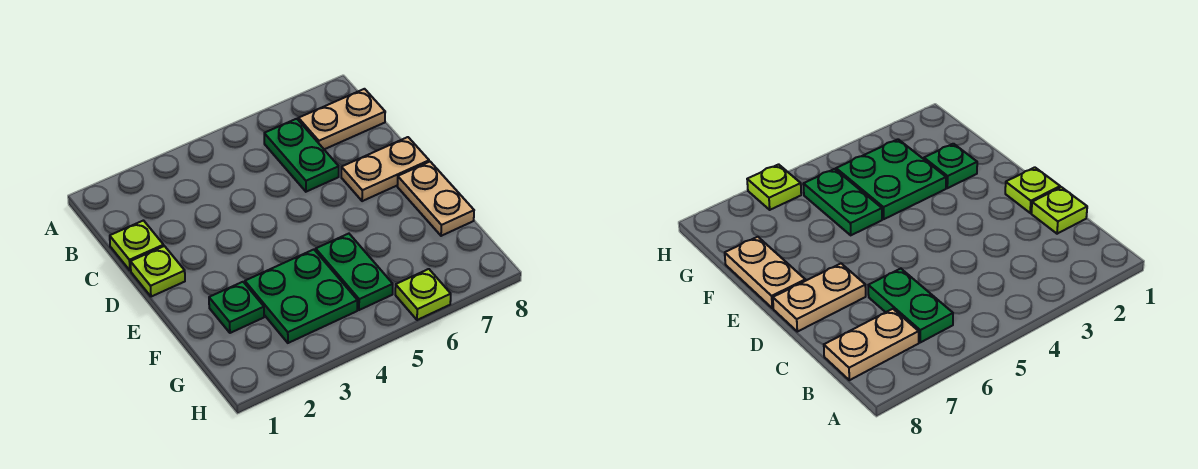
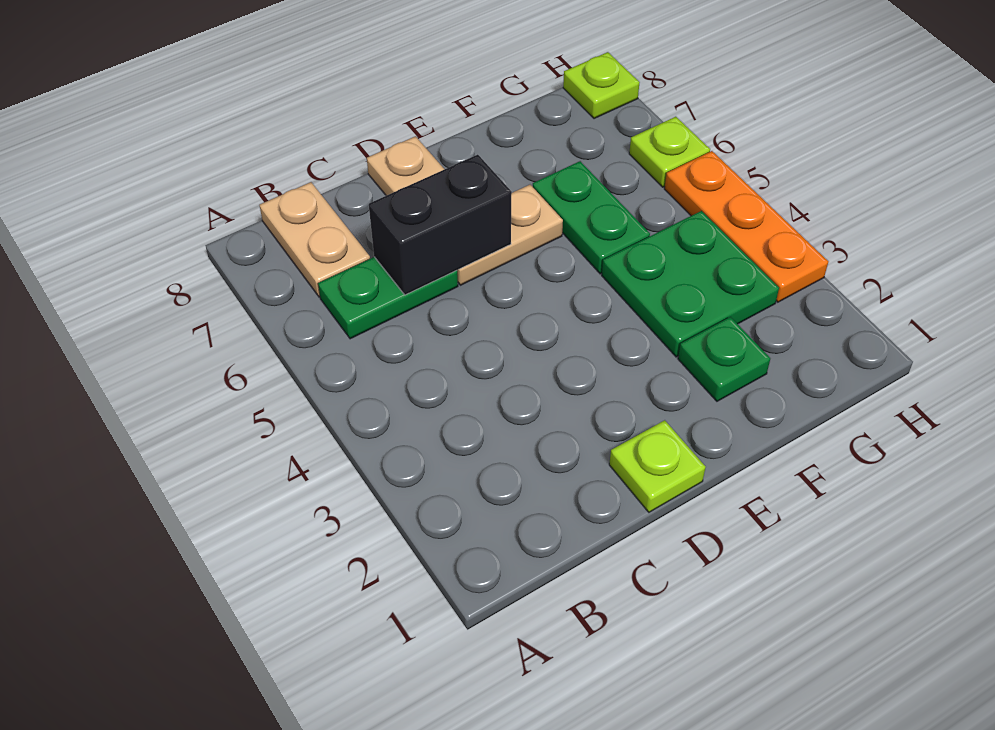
lime 1x1 plate [110,221,164,271] -> lime 1x1 plate moved to [563,52,640,119]
none -> black 1x2 brick [369,155,512,295]
tan 1x2 plate [397,162,474,236] -> tan 1x2 plate moved to [457,185,563,285]
green 1x2 plate [316,234,393,310] -> green 1x2 plate turned to [533,161,650,274]
none -> orange 1x3 plate [665,151,828,302]

